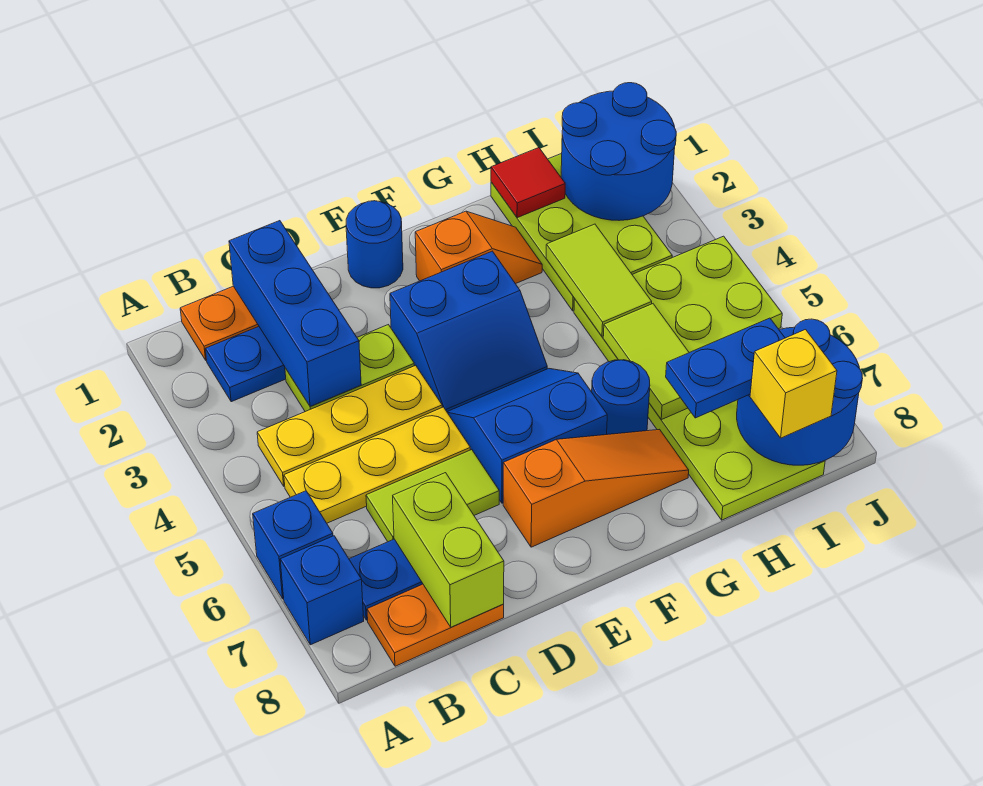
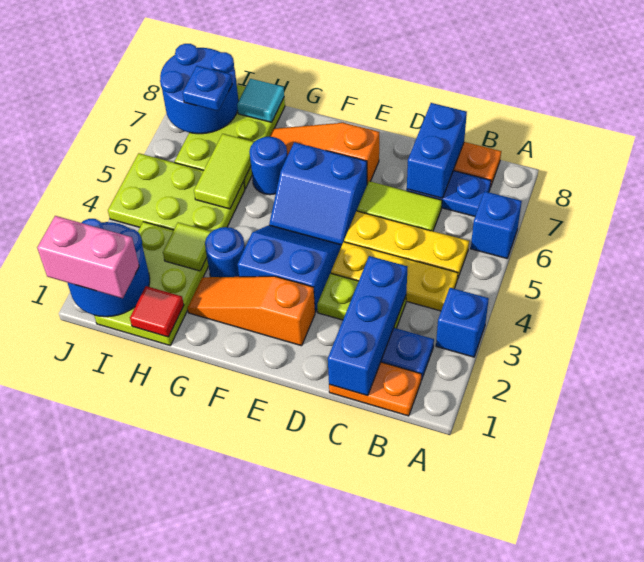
blue 1x1 brick [280,536,364,645] -> blue 1x1 brick moved to [436,288,489,357]
lime 1x2 brick [393,473,504,627] -> blue 1x2 brick [407,103,467,198]
blue 1x1 round brick [346,201,403,288] -> blue 1x1 round brick moved to [205,227,245,277]
orange 1x2 slope [415,211,542,284] -> orange 1x3 slope [187,276,315,346]
lime 1x2 tile [546,224,652,336] -> lime 1x1 tile [163,222,211,271]
blue 1x2 plate [666,318,785,418] -> blue 1x1 plate [183,66,232,111]
none -> cyan 1x1 tile [237,79,284,122]
none -> pink 1x2 brick [37,216,139,298]
yellow 1x1 brick [750,330,837,438] -> none

